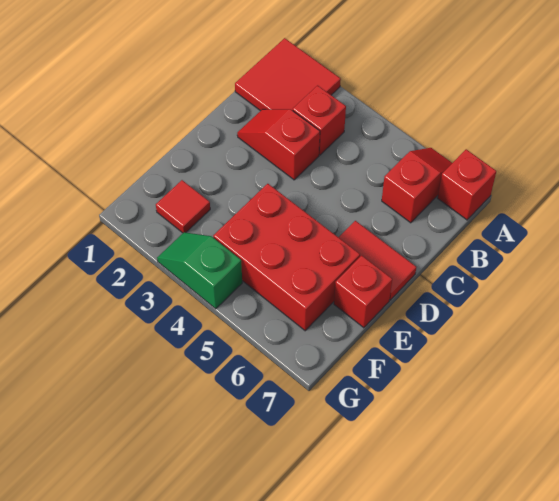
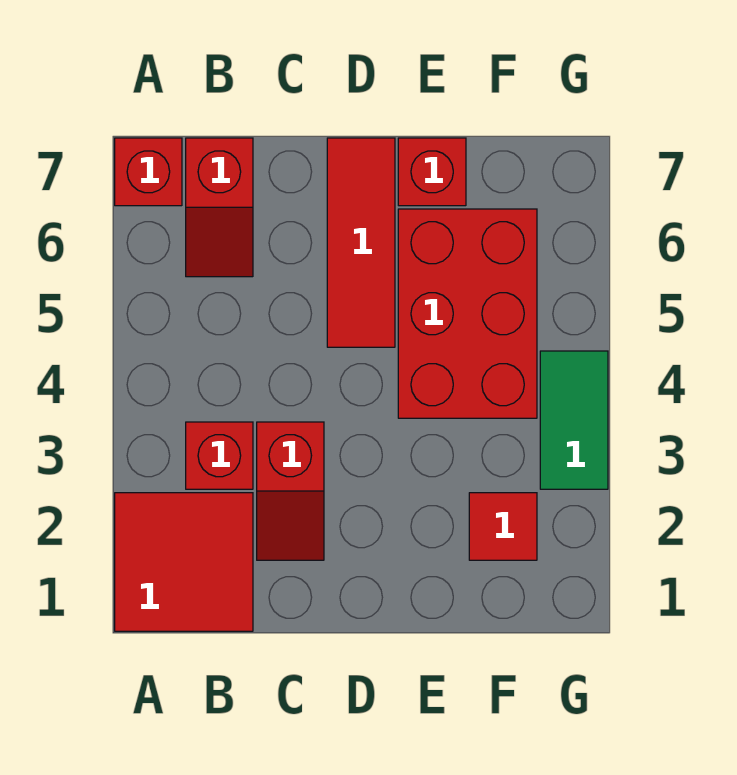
red 1x2 slope [382,148,452,223] -> red 1x2 slope turned to [186,138,253,277]
red 1x2 tile [339,221,416,300] -> red 1x3 tile [327,138,395,347]
green 1x2 slope [157,232,242,309] -> green 1x2 tile [540,351,608,489]

